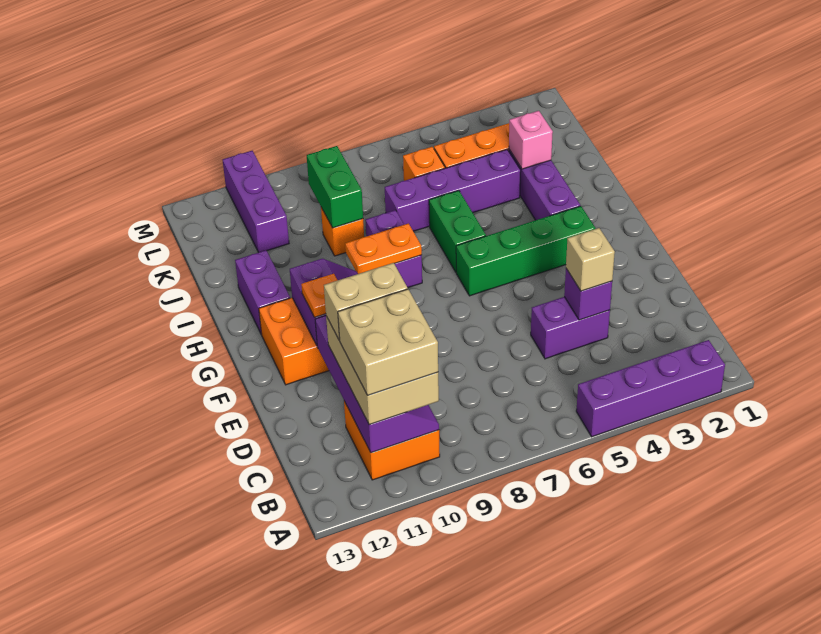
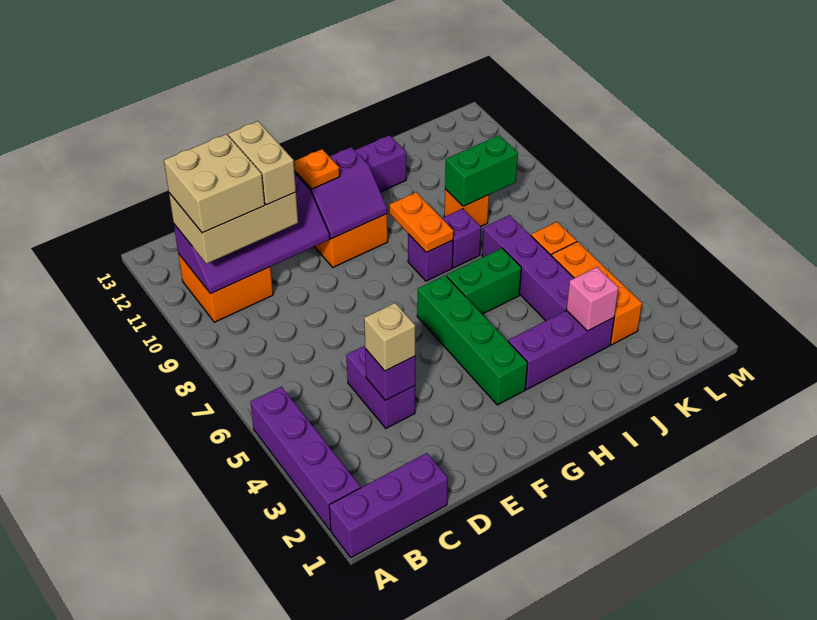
purple 1x3 brick [223,151,289,252] -> purple 1x3 brick moved to [329,453,448,558]

